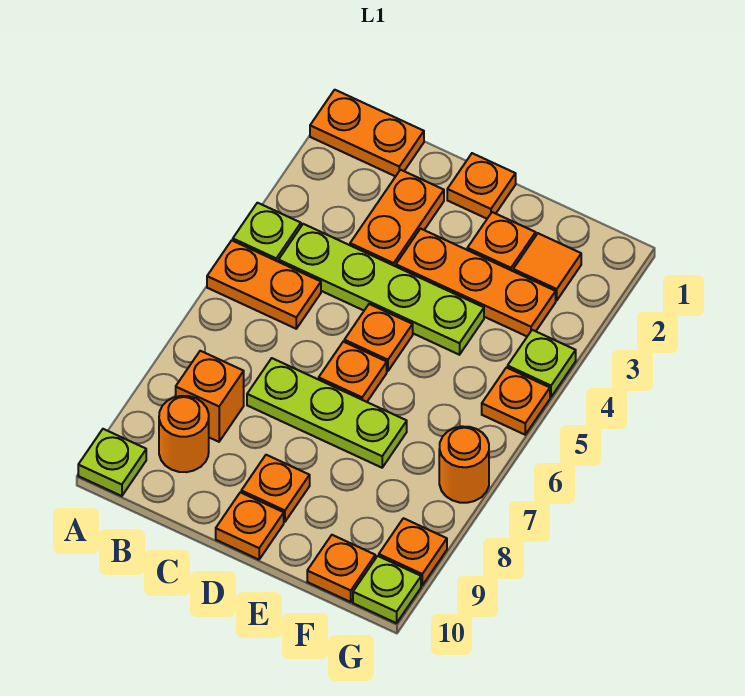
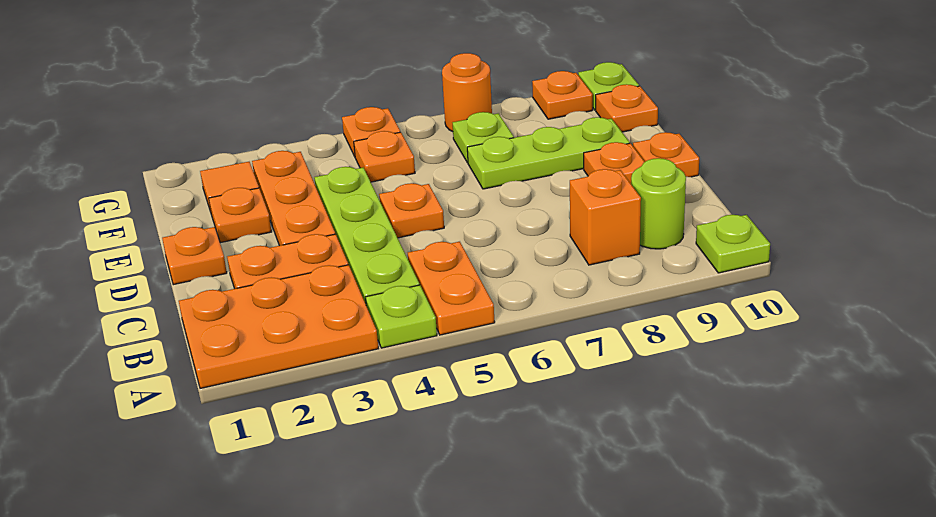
orange 1x2 plate [310,90,424,176] -> orange 2x3 plate [179,265,378,389]
orange 1x1 round brick [159,396,209,472] -> lime 1x1 round brick [631,158,686,249]
lime 1x3 plate [247,358,407,468] -> lime 1x3 plate turned to [467,117,630,189]
orange 1x1 plate [319,342,387,402] -> orange 1x1 plate moved to [354,131,415,182]
lime 1x1 plate [508,330,576,397] -> lime 1x1 plate moved to [453,112,514,163]

